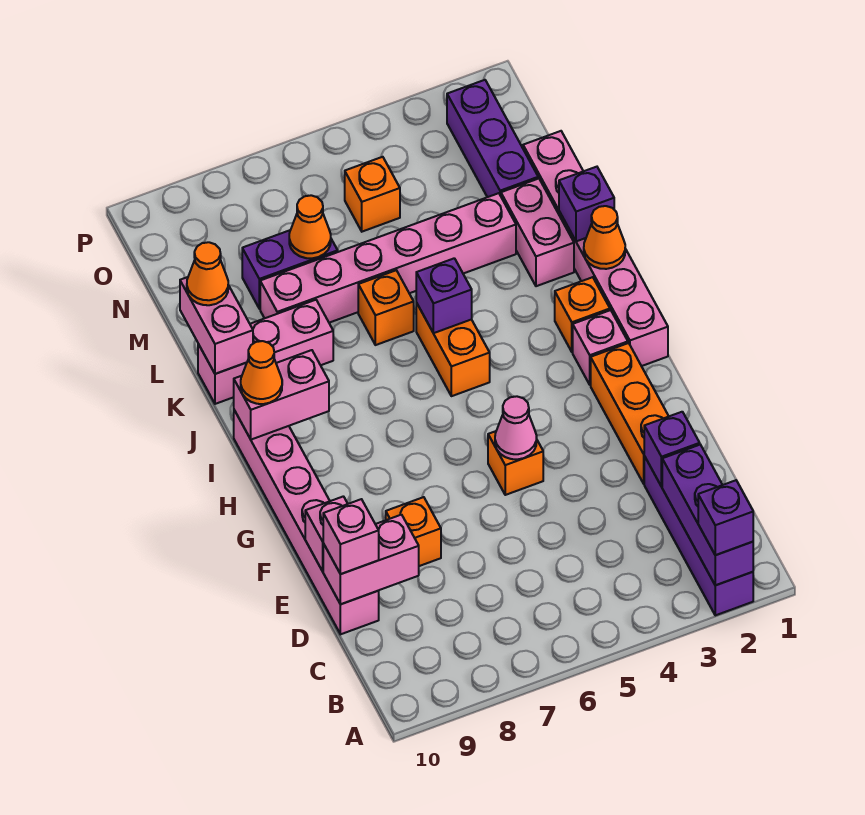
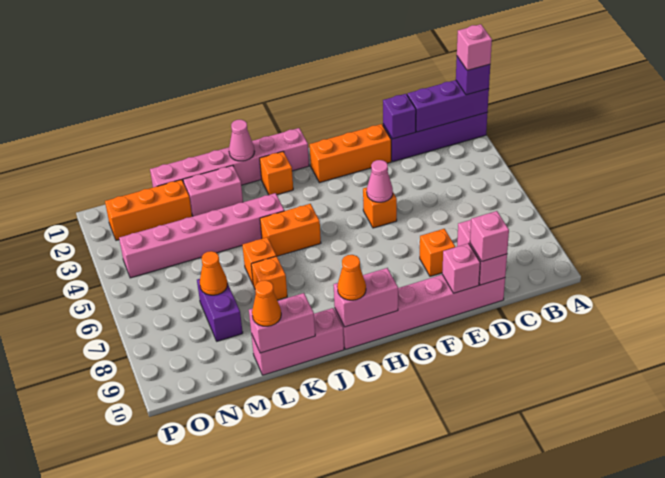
pink 1x1 brick [573,310,628,385] -> pink 1x1 brick moved to [457,24,492,70]
pink 1x2 brick [234,350,329,440] -> pink 1x2 brick turned to [334,268,398,327]
orange 1x1 cone [584,206,625,269] -> pink 1x1 cone [229,120,255,161]
purple 1x1 brick [416,258,472,333] -> none
purple 1x1 brick [559,167,614,241] -> none
pink 1x3 brick [198,300,333,404] -> pink 1x3 brick turned to [251,308,344,375]
pink 1x6 brick [260,193,516,323] -> pink 1x6 brick turned to [119,193,284,278]
purple 1x3 brick [447,80,538,197] -> orange 1x3 brick [105,180,192,240]
orange 1x1 brick [345,157,400,232] -> orange 1x1 brick moved to [251,256,287,300]

